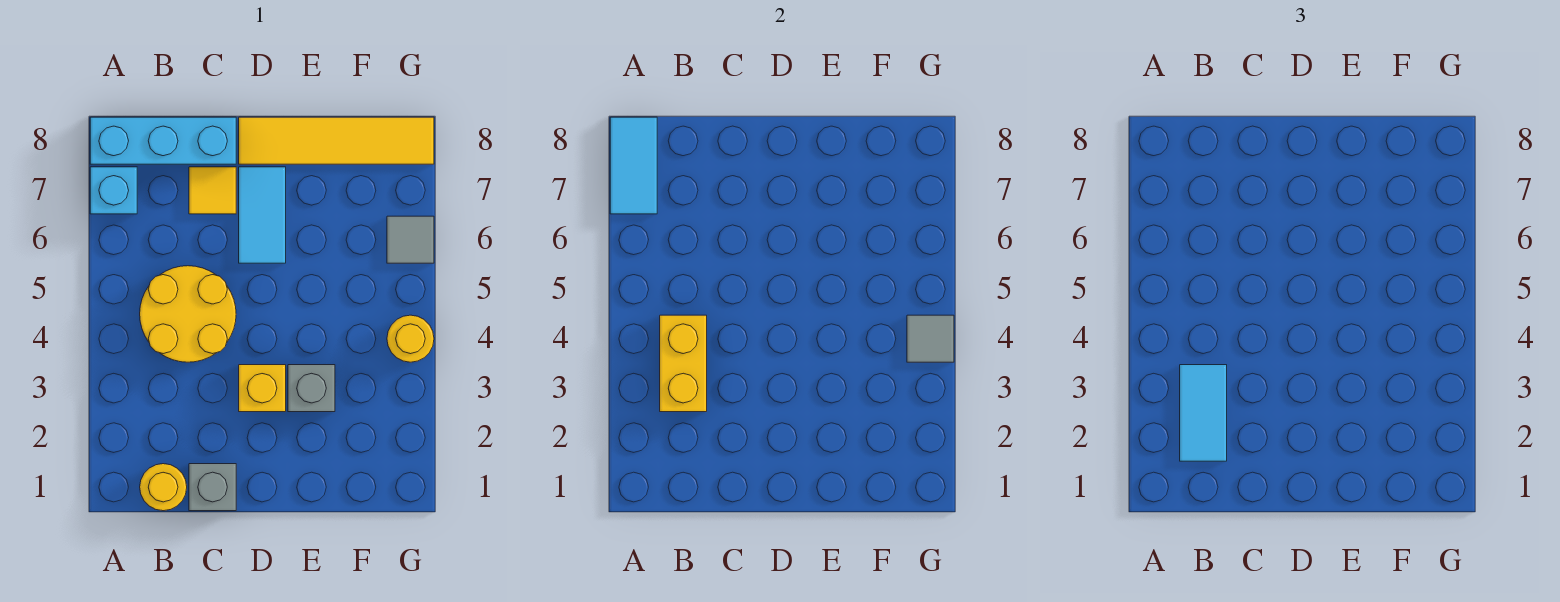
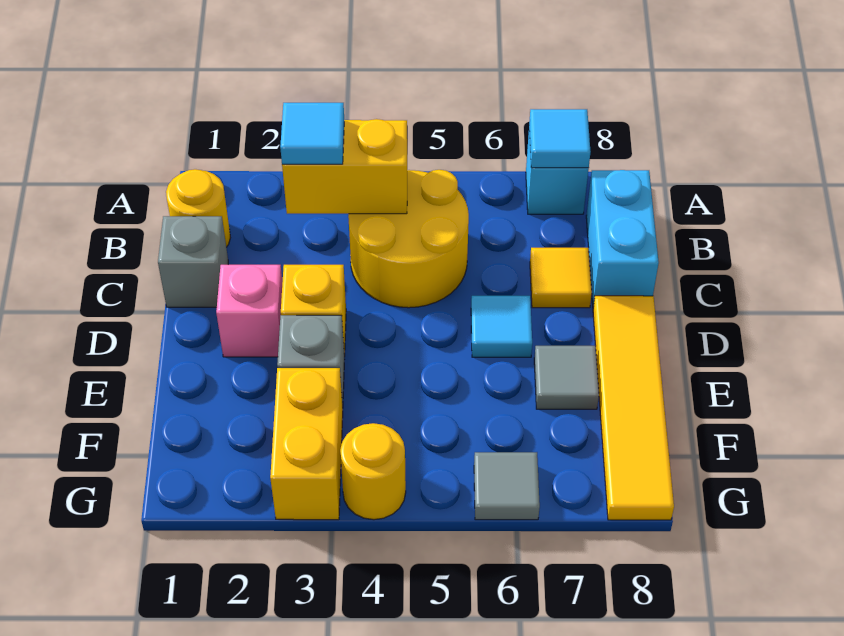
cyan 1x2 tile [610,117,657,214] -> cyan 1x1 tile [529,109,591,168]
cyan 1x3 brick [90,117,236,164] -> cyan 1x2 brick [586,170,659,306]
cyan 1x2 tile [1180,365,1227,461] -> cyan 1x1 tile [280,103,344,164]
none -> pink 1x1 brick [216,265,282,357]
cyan 1x2 tile [239,167,286,263] -> cyan 1x1 tile [471,296,532,357]
none -> yellow 1x2 brick [270,368,343,520]
grey 1x1 tile [907,315,954,362] -> grey 1x1 tile moved to [534,346,599,409]

